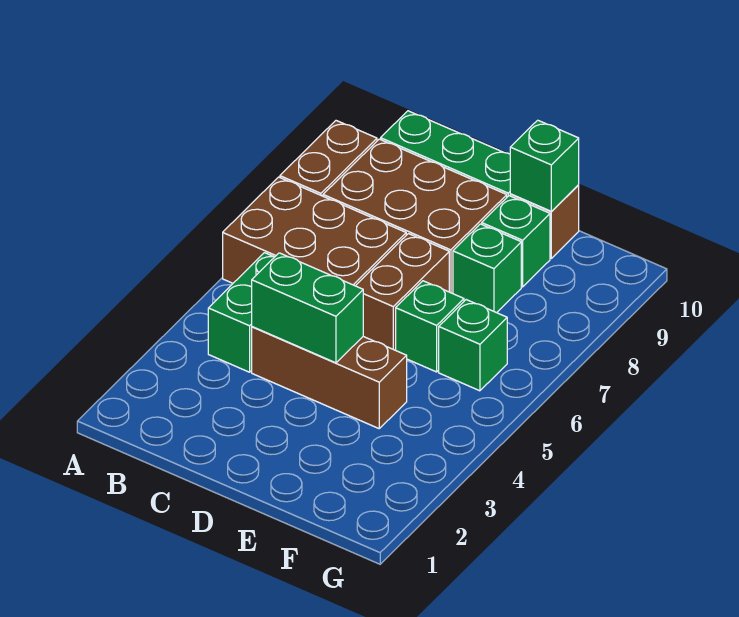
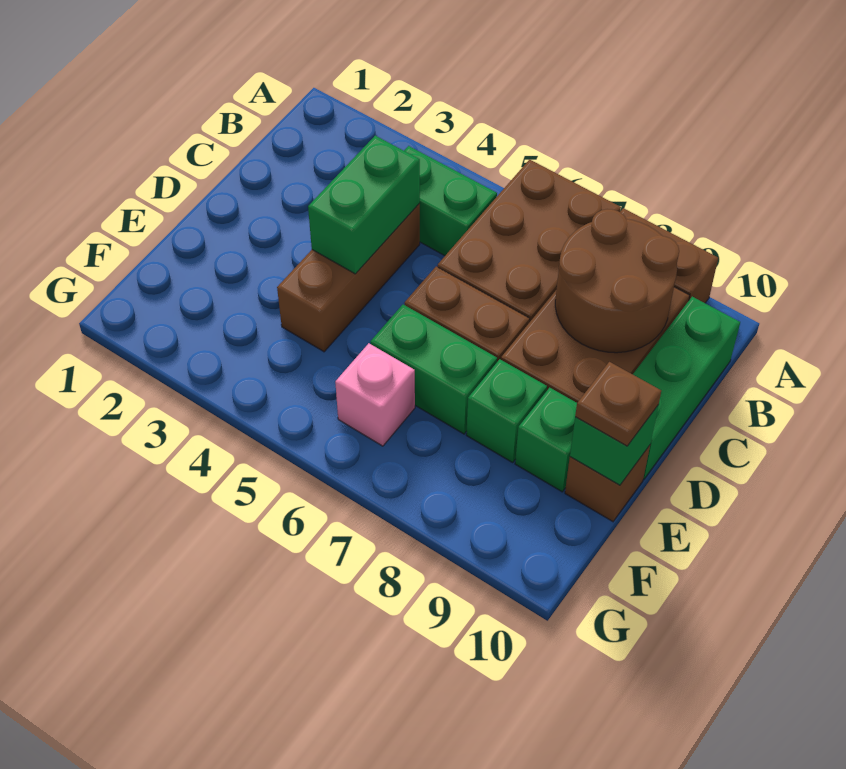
none -> brown 2x2 round brick [555,209,679,353]
green 1x1 brick [396,281,464,372] -> green 1x2 brick [370,304,497,434]
none -> brown 1x1 plate [575,362,661,446]
green 1x1 brick [439,300,507,391] -> pink 1x1 brick [335,343,415,446]

